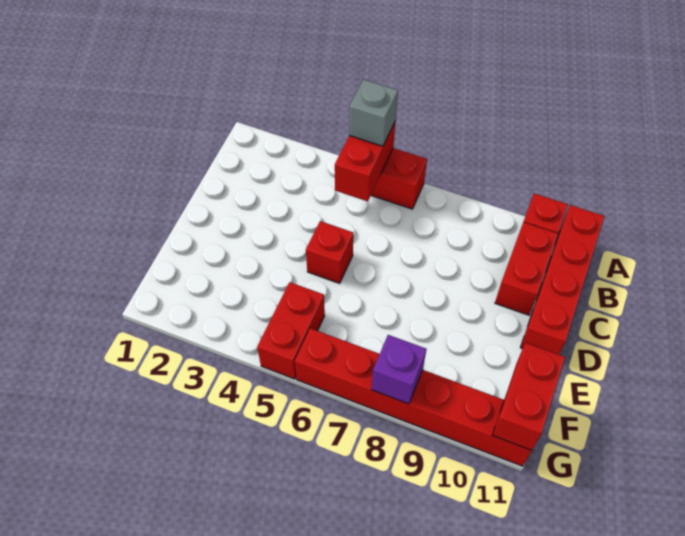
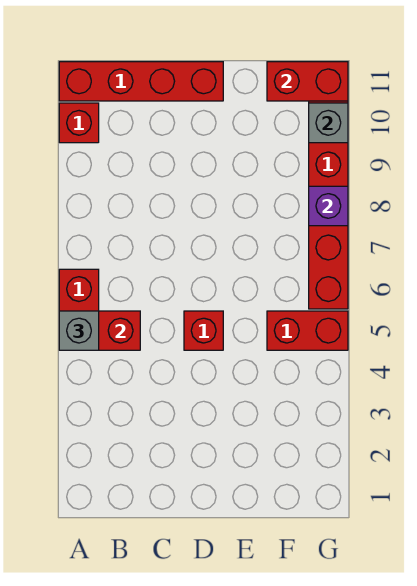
red 1x2 brick [495,222,558,315] -> none
none -> grey 1x1 brick [309,103,348,143]

